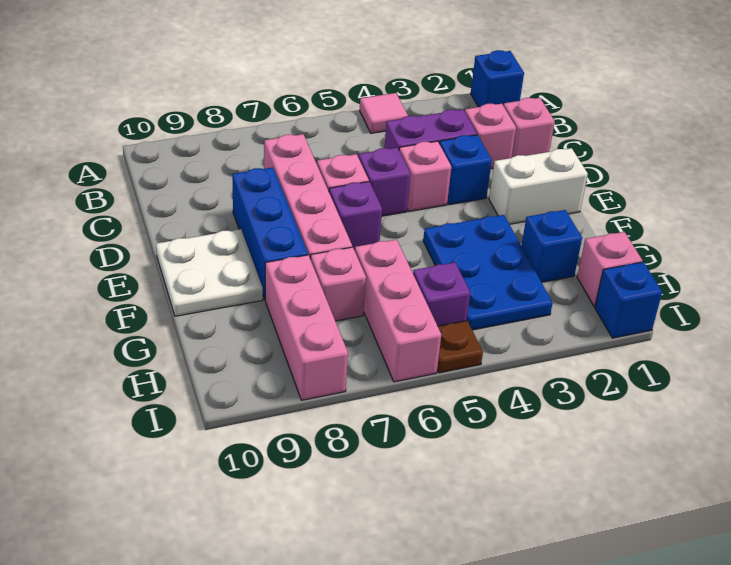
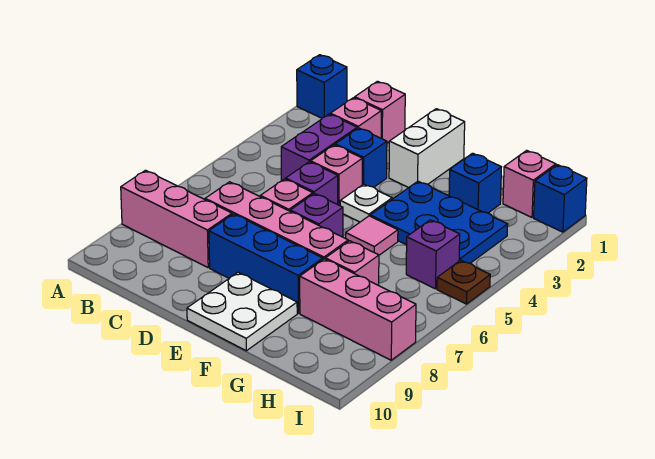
pink 1x1 tile [360,93,408,133] -> pink 1x1 tile moved to [346,216,398,255]
none -> white 1x1 plate [340,184,392,222]
pink 1x3 brick [355,239,441,382] -> pink 1x3 brick moved to [121,170,232,267]

